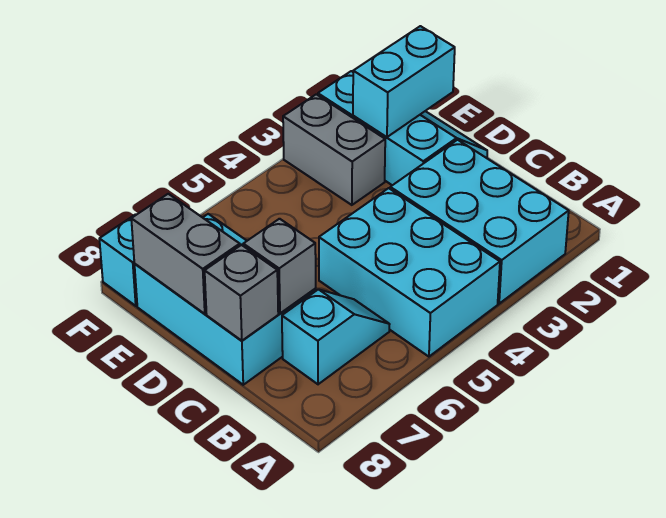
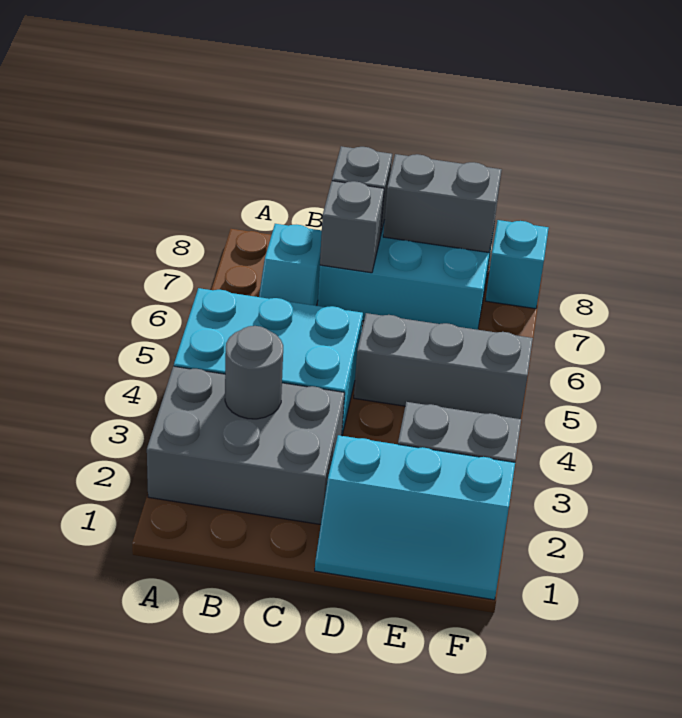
cyan 2x3 brick [390,140,569,304] -> grey 2x3 brick [147,366,345,525]
none -> grey 1x1 round brick [225,326,283,419]
none -> grey 1x3 brick [354,313,533,419]
cyan 1x2 brick [353,26,455,137] -> none

